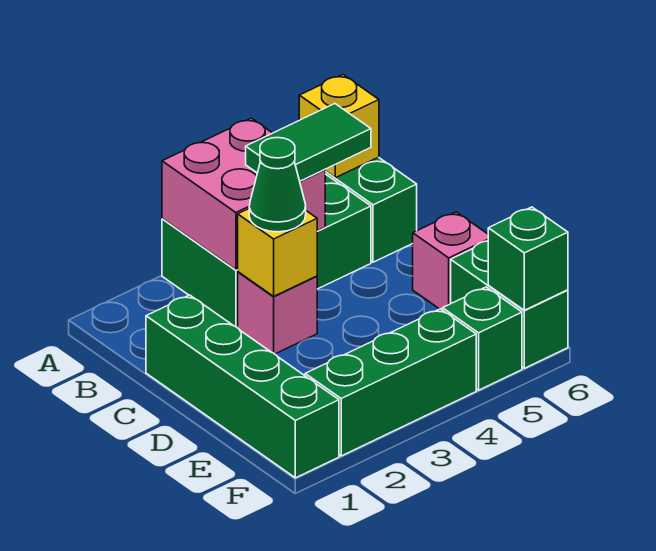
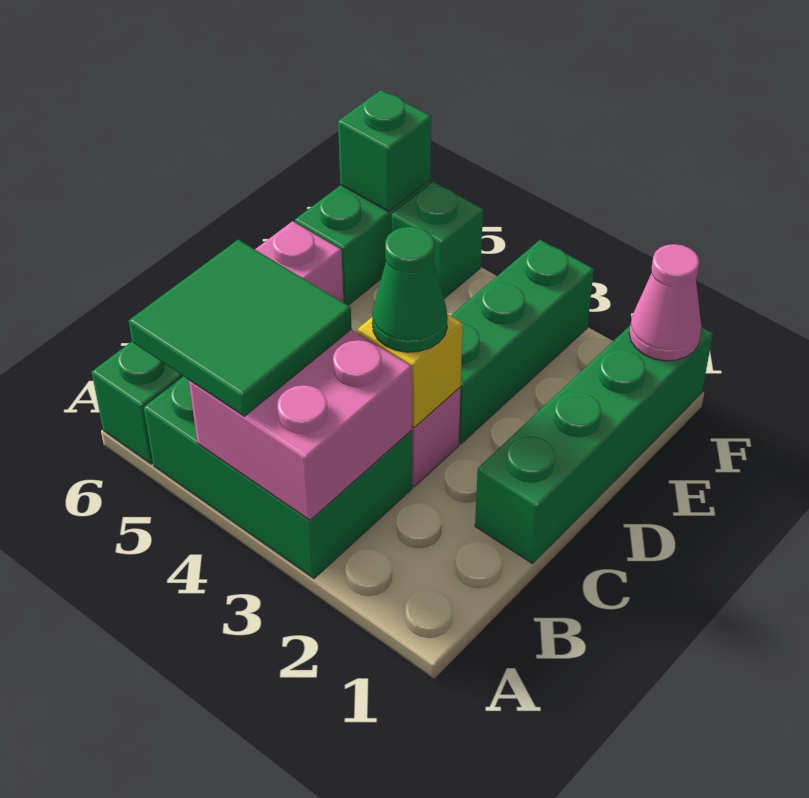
yellow 1x1 brick [299,75,379,178] -> none
green 1x2 tile [246,104,371,181] -> green 2x2 tile [129,240,352,416]
none -> pink 1x1 cone [629,244,701,361]
green 1x3 brick [305,309,476,456] -> green 1x3 brick turned to [451,240,594,444]

